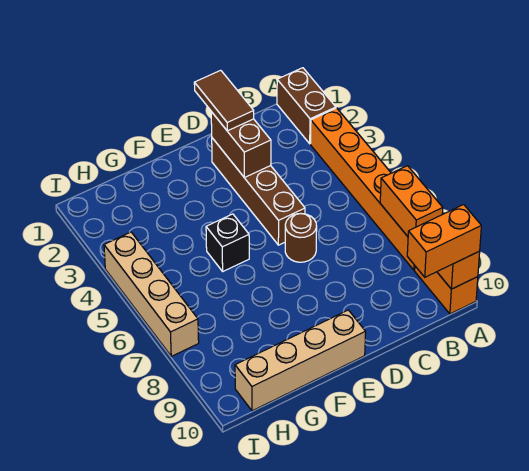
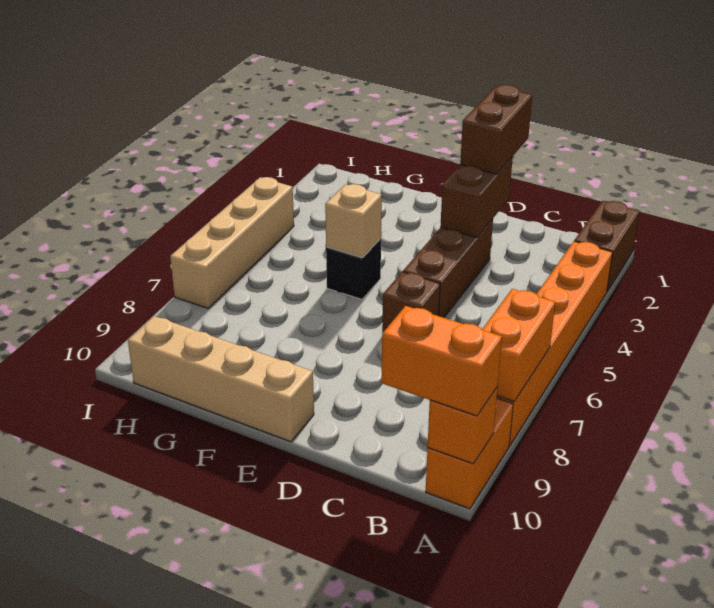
brown 1x2 tile [194,70,254,131] -> brown 1x2 brick [460,85,532,174]
brown 1x4 brick [212,138,305,245] -> brown 1x3 brick [403,219,493,318]
brown 1x1 round brick [285,214,317,262] -> brown 1x1 brick [382,272,440,333]
none -> tan 1x1 brick [325,184,382,258]

